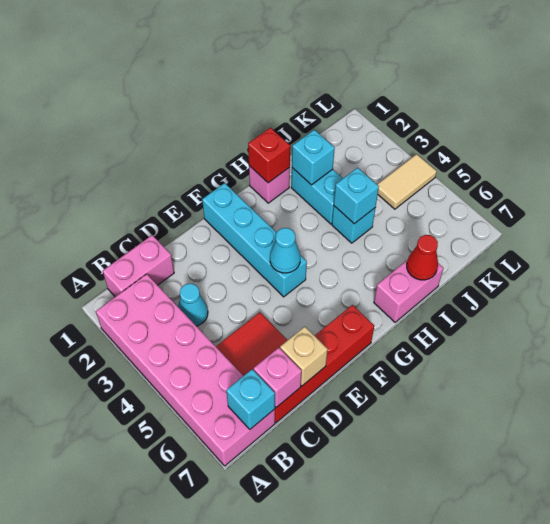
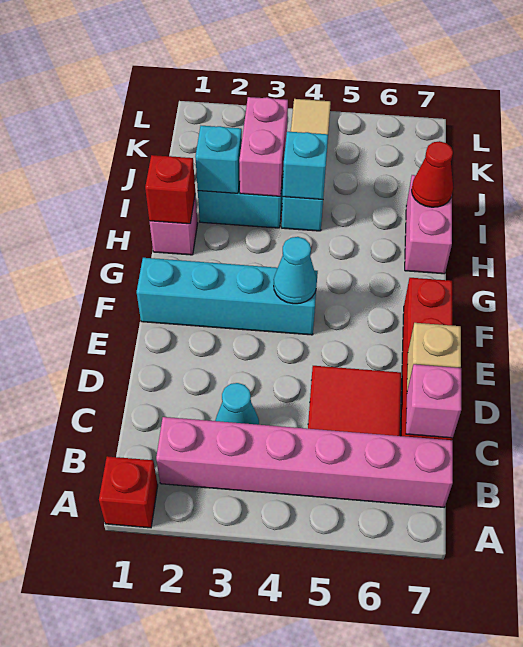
none -> red 1x1 brick [99,456,158,528]
pink 2x6 brick [96,274,275,466] -> pink 1x6 brick [156,417,453,507]
pink 1x2 brick [103,235,174,297] -> pink 1x2 brick moved to [239,97,288,196]
cyan 1x1 brick [226,369,275,429] -> none

